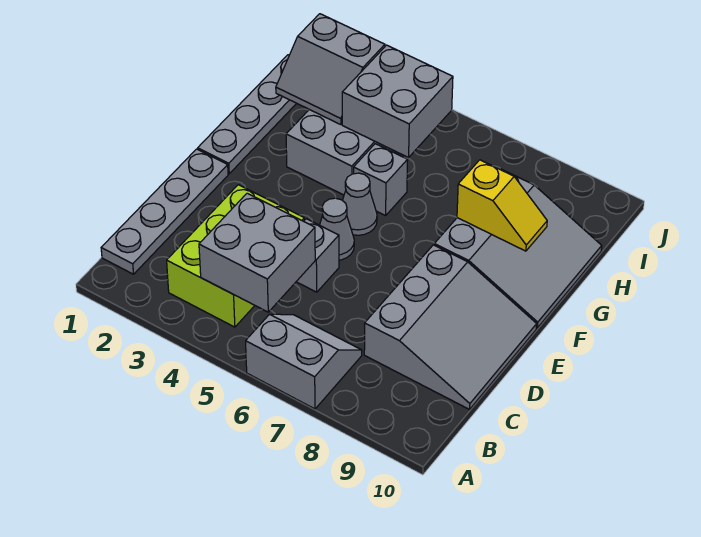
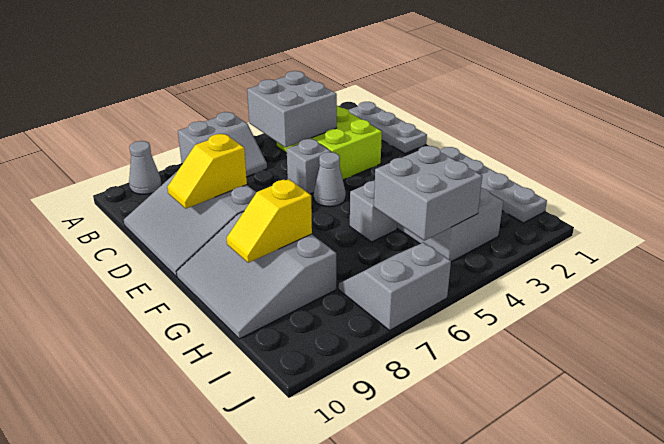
grey 1x4 plate [101,149,228,274] -> grey 1x3 plate [349,102,427,153]
none -> yellow 1x2 slope [167,134,247,209]
grey 1x1 cone [342,173,377,235] -> grey 1x1 cone moved to [129,141,161,194]
grey 2x2 slope [276,14,385,125] -> grey 2x2 slope moved to [339,243,451,330]

